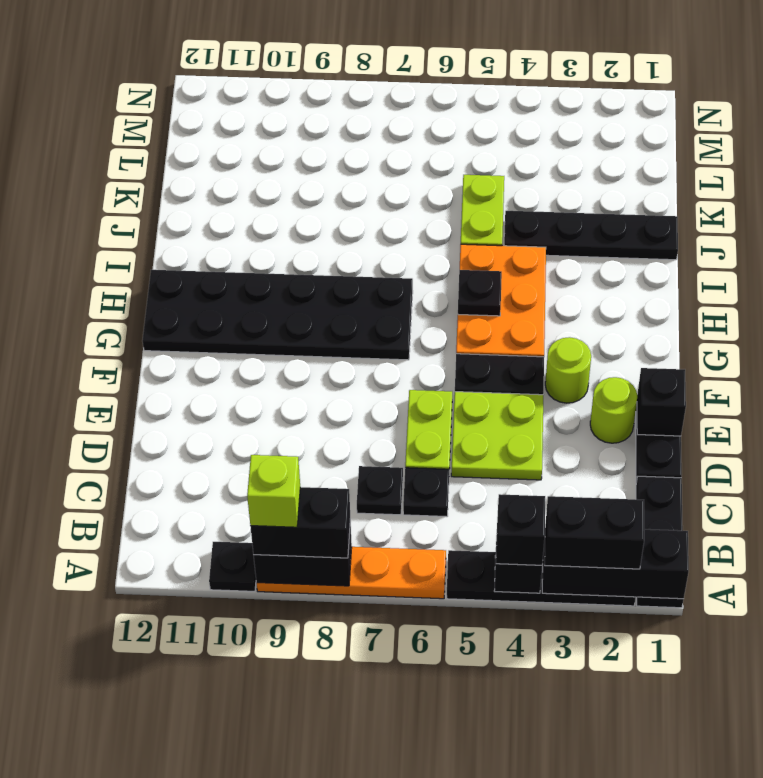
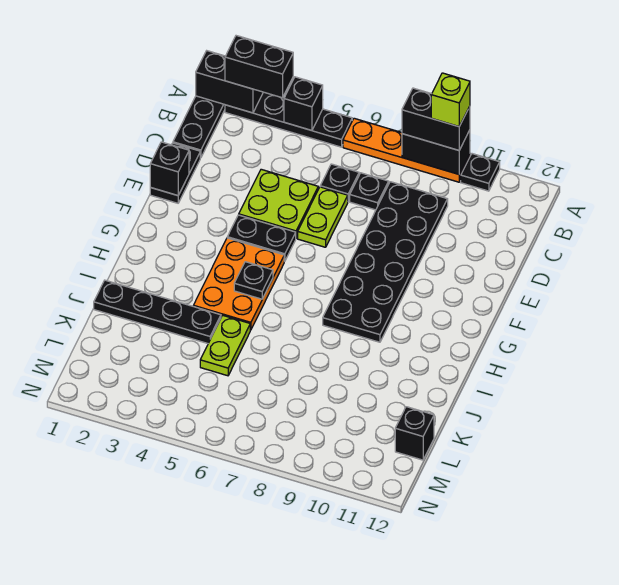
black 1x3 brick [542,529,689,599] -> black 1x2 brick [196,51,263,113]
black 1x1 brick [496,494,545,565] -> black 1x1 brick moved to [395,407,434,460]
lime 1x1 round brick [590,377,637,443] -> none
lime 1x1 round brick [545,337,591,403] -> none
black 2x6 plate [142,270,413,360] -> black 2x6 plate turned to [323,182,448,342]

